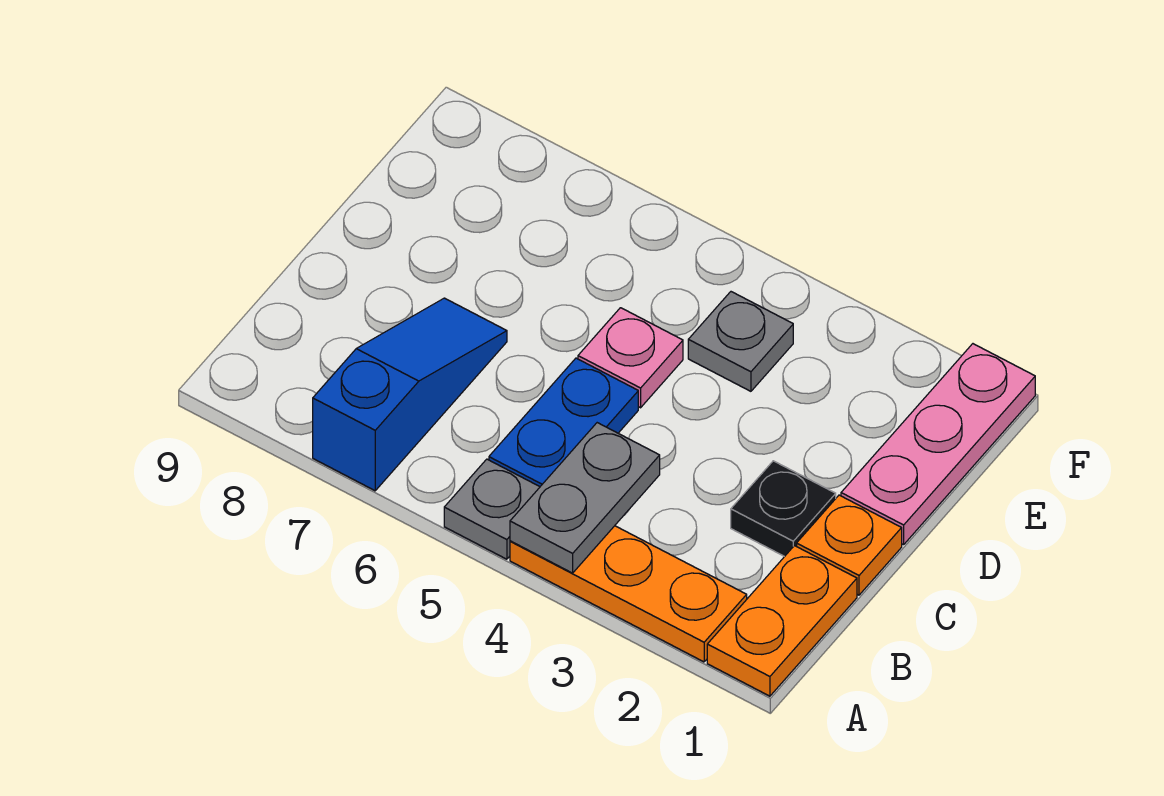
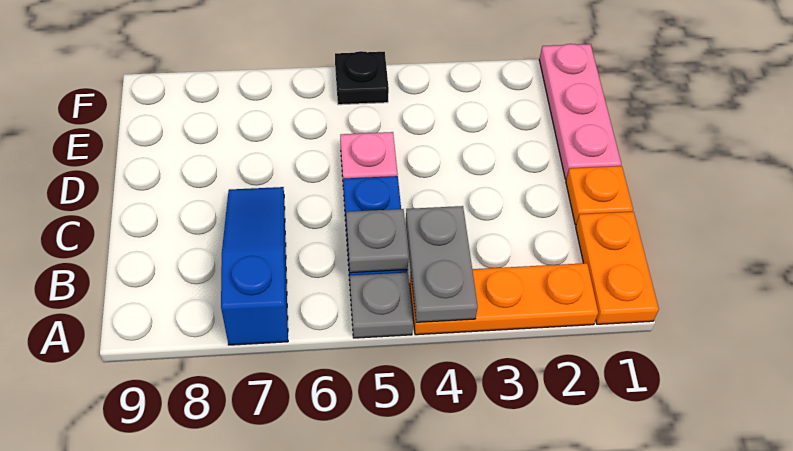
black 1x1 plate [731,461,836,557] -> black 1x1 plate moved to [335,51,389,105]
grey 1x1 plate [688,292,793,391] -> grey 1x1 plate moved to [346,209,409,273]

